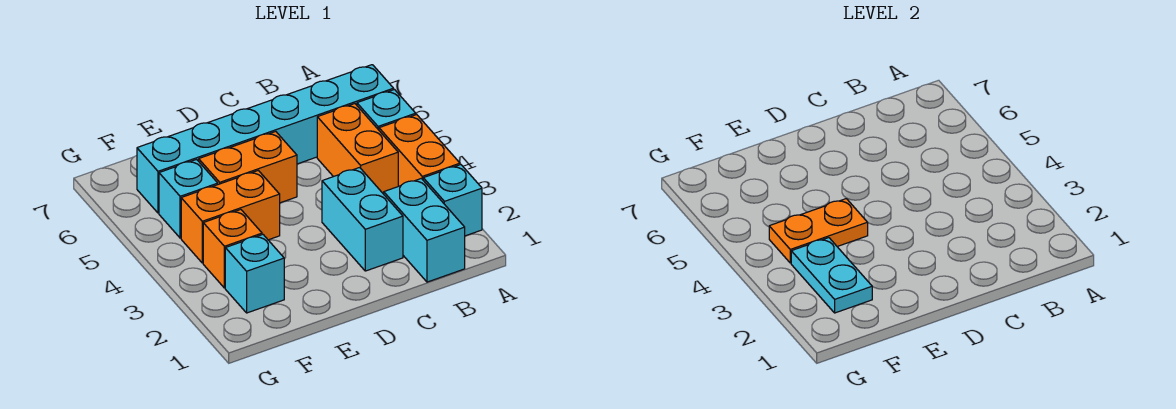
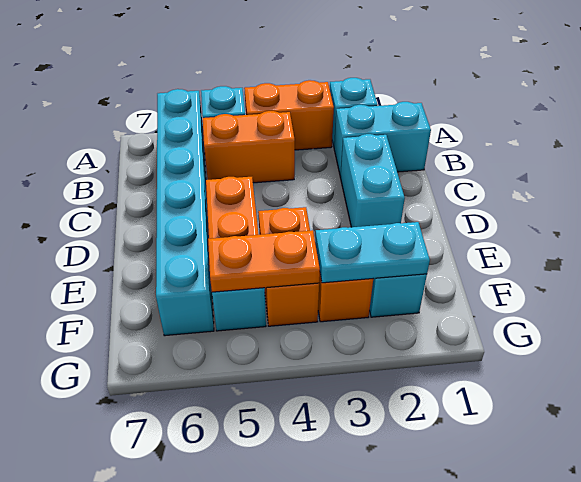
cyan 1x2 brick [322,167,403,271] -> cyan 1x2 brick turned to [340,134,405,227]
orange 1x2 plate [769,199,868,263] -> orange 1x2 plate turned to [208,230,320,292]

